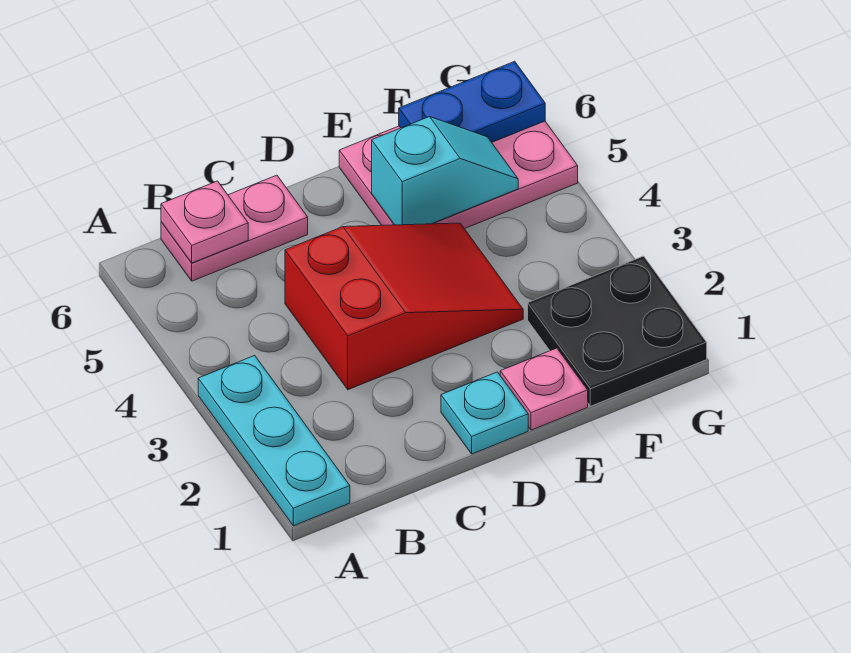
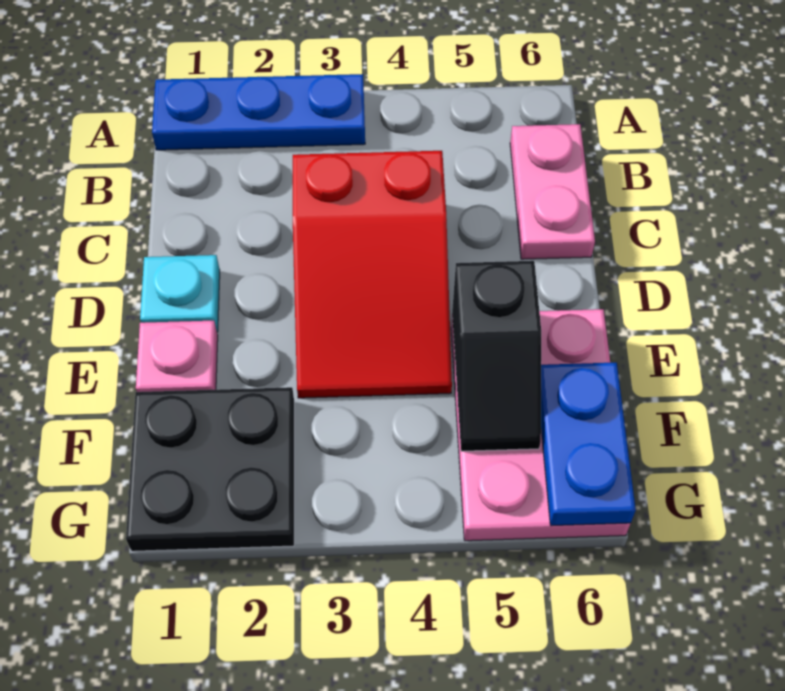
cyan 1x3 plate [198,355,350,526] -> blue 1x3 plate [152,74,365,150]
pink 1x1 plate [161,181,248,263] -> none
cyan 1x2 slope [372,117,518,225] -> black 1x2 slope [452,261,541,451]

